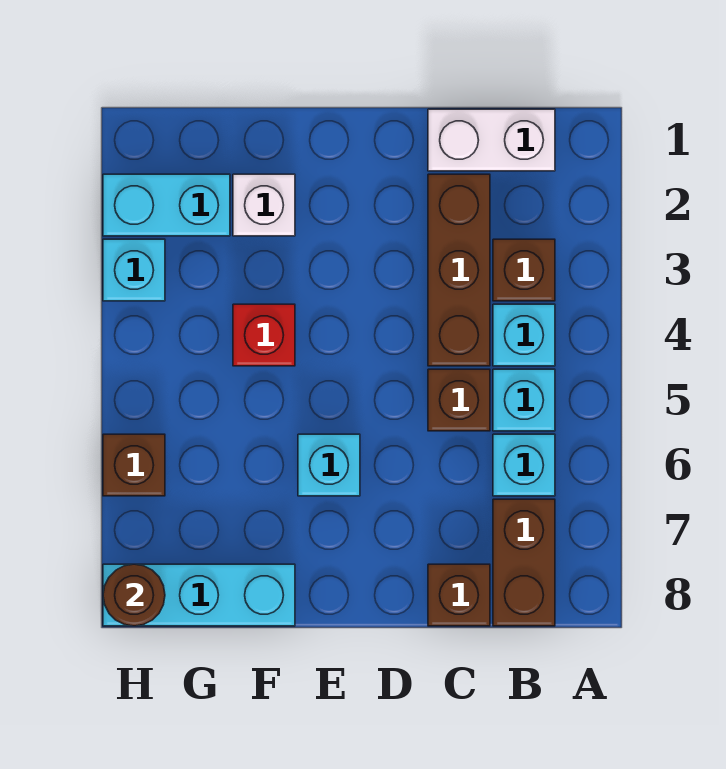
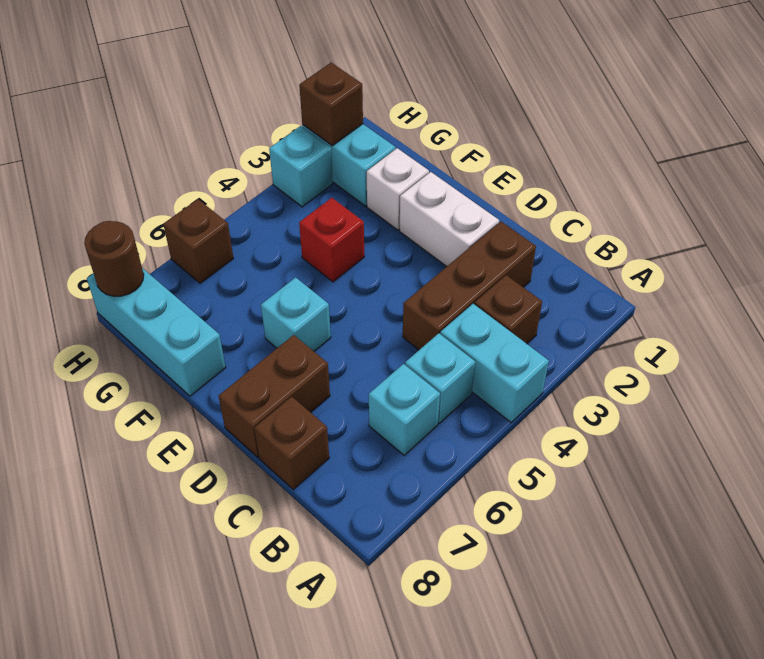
white 1x2 brick [428,109,555,171] -> white 1x2 brick moved to [400,172,499,267]
cyan 1x1 brick [493,304,555,366] -> cyan 1x2 brick [440,304,549,423]
brown 1x2 brick [493,499,555,626] -> brown 1x2 brick moved to [219,335,330,457]
brown 1x1 brick [428,369,490,431] -> brown 1x1 brick moved to [299,63,363,146]

